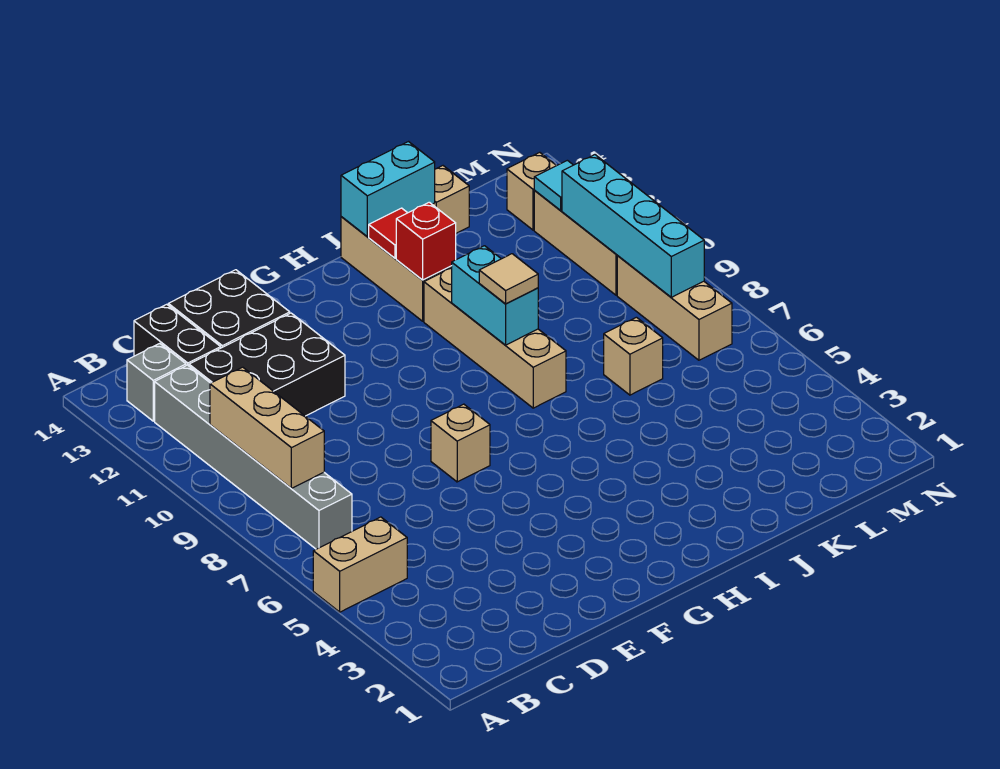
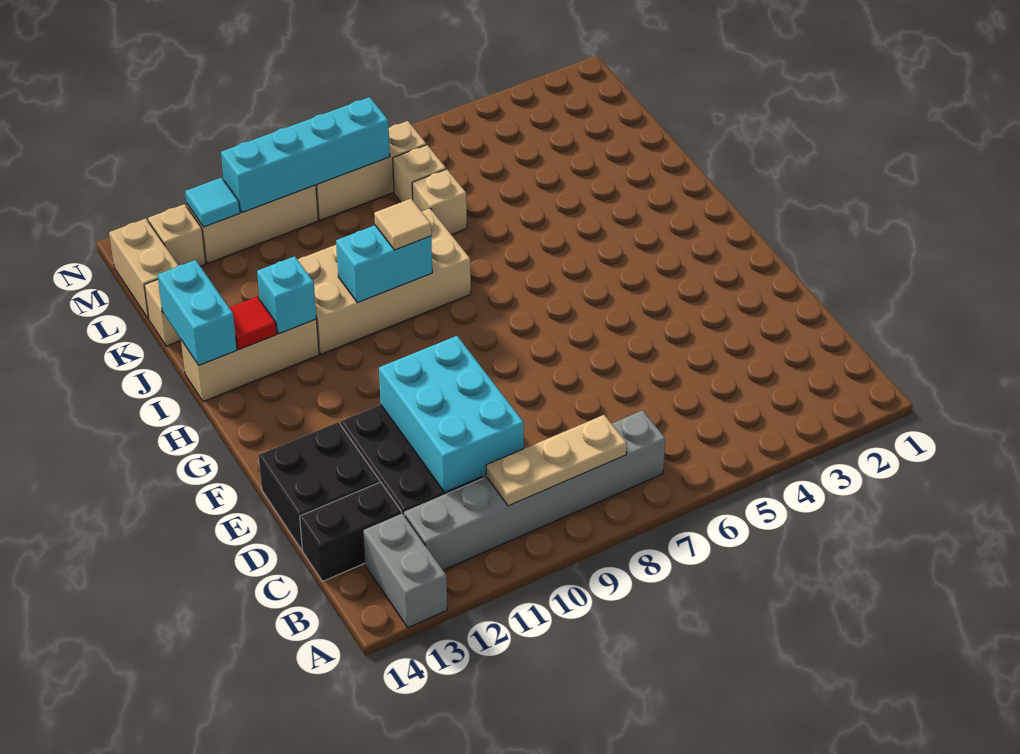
tan 1x2 brick [313,517,407,612] -> tan 1x2 brick moved to [109,219,178,319]
tan 1x3 brick [210,367,324,488] -> tan 1x3 plate [486,415,627,506]
grey 1x1 brick [127,343,186,421] -> grey 1x2 brick [363,513,447,627]
none -> cyan 2x3 brick [379,336,524,492]
tan 1x1 brick [431,404,490,482] -> tan 1x1 brick moved to [393,145,446,202]
tan 1x4 brick [424,268,566,408] -> tan 2x4 brick [297,208,471,354]
red 1x1 brick [396,202,456,280] -> cyan 1x1 brick [257,256,316,334]

